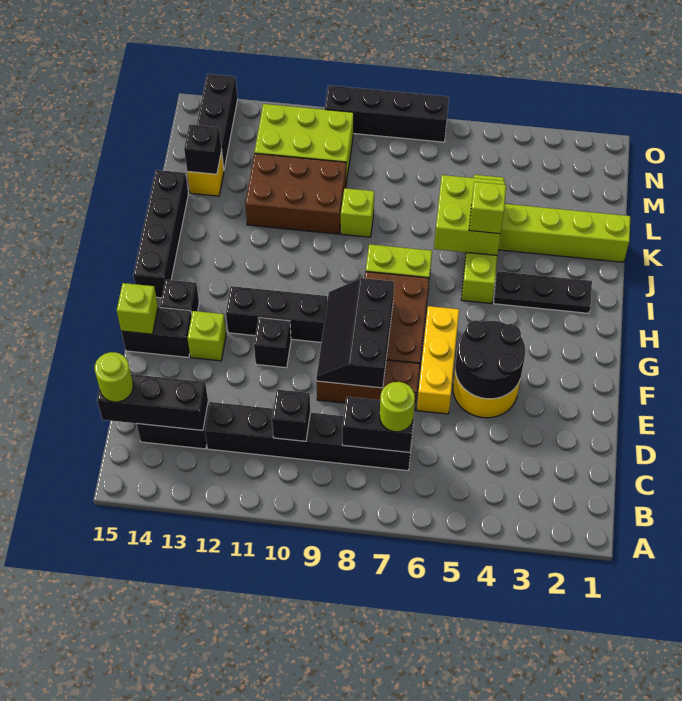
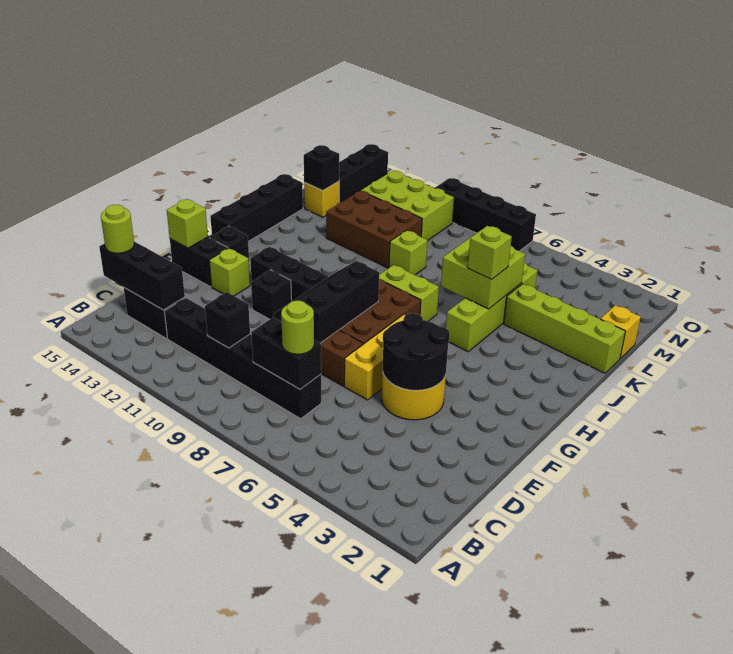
black 1x3 plate [494,271,592,313] -> none
none -> yellow 1x1 brick [601,305,641,358]

